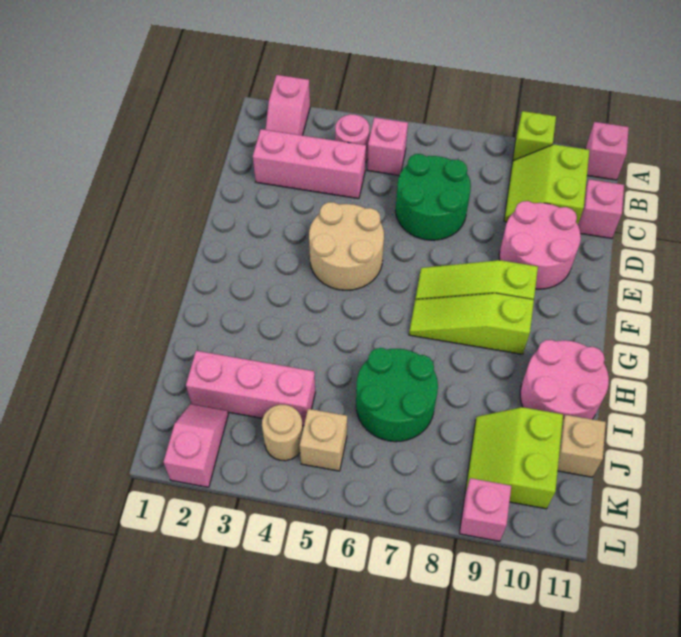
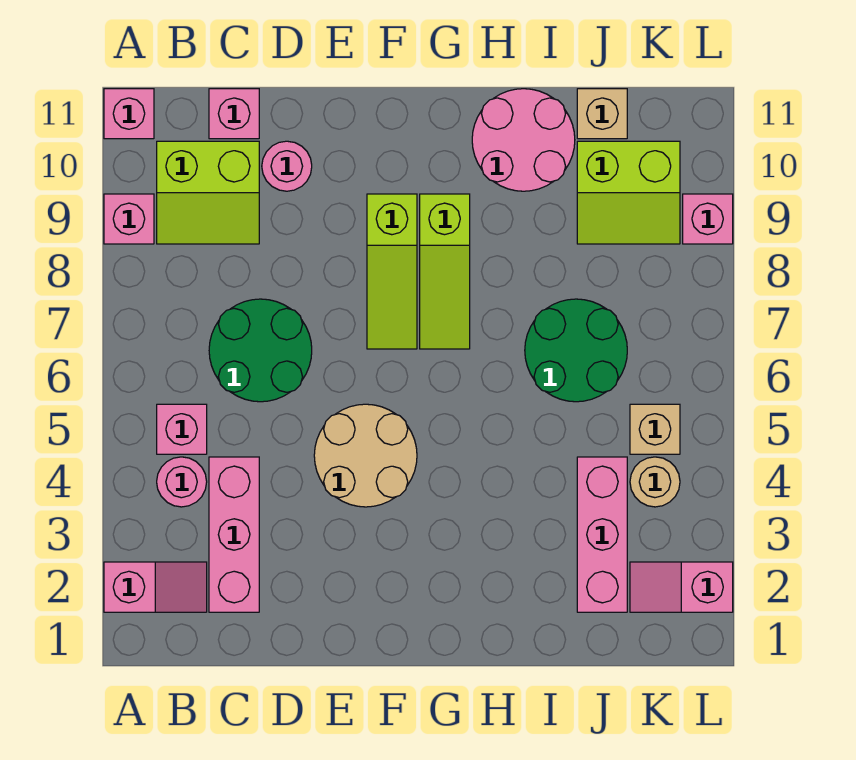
lime 1x1 brick [513,111,556,161] -> pink 1x1 brick [104,194,154,244]
pink 2x2 round brick [499,201,581,289] -> pink 1x1 round brick [262,141,312,191]

